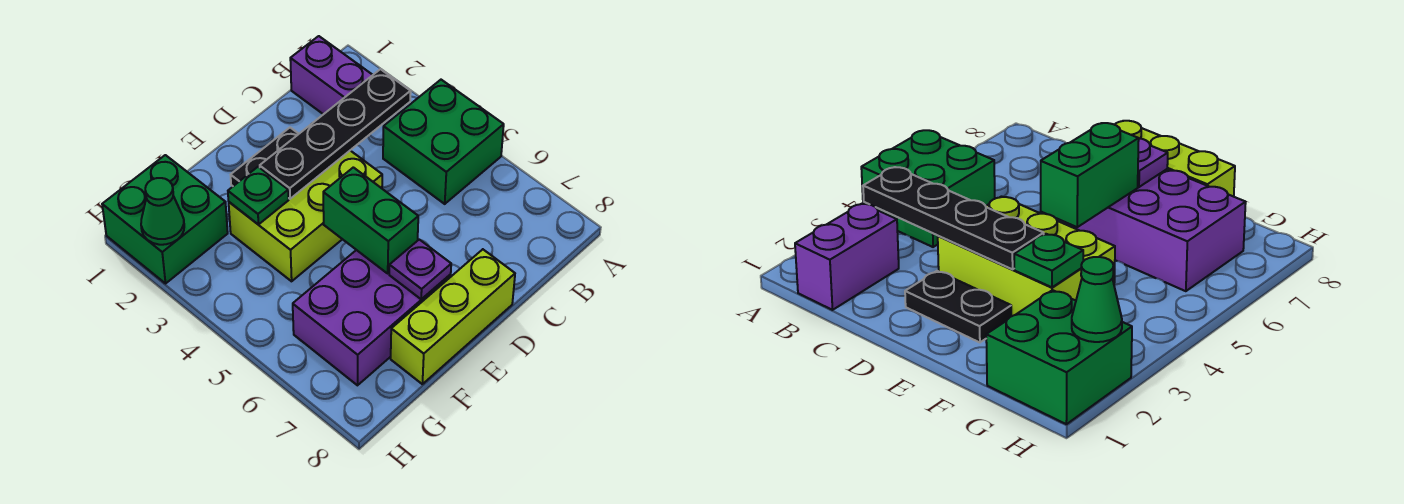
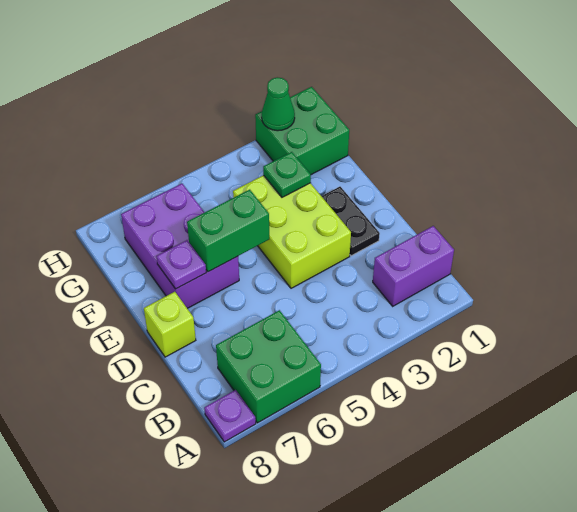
green 2x2 brick [383,80,504,204] -> green 2x2 brick moved to [216,310,321,423]
none -> purple 1x1 plate [204,390,256,442]
black 1x4 plate [260,69,411,199] -> none
lime 1x3 brick [391,249,515,384] -> lime 1x1 brick [144,292,196,357]

